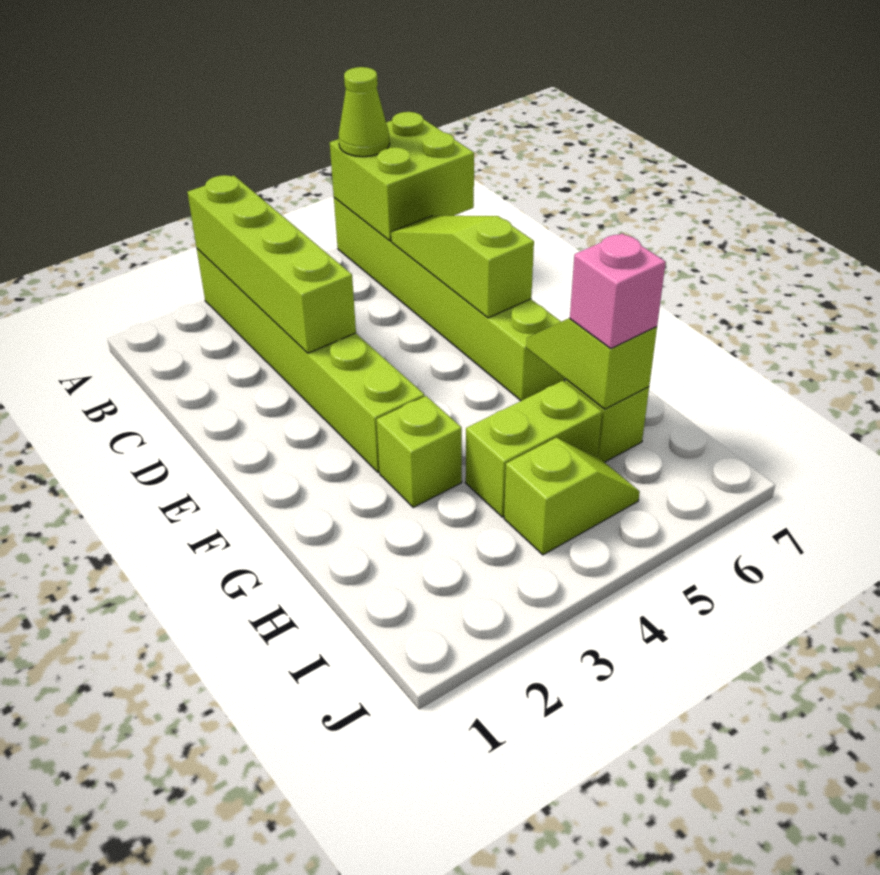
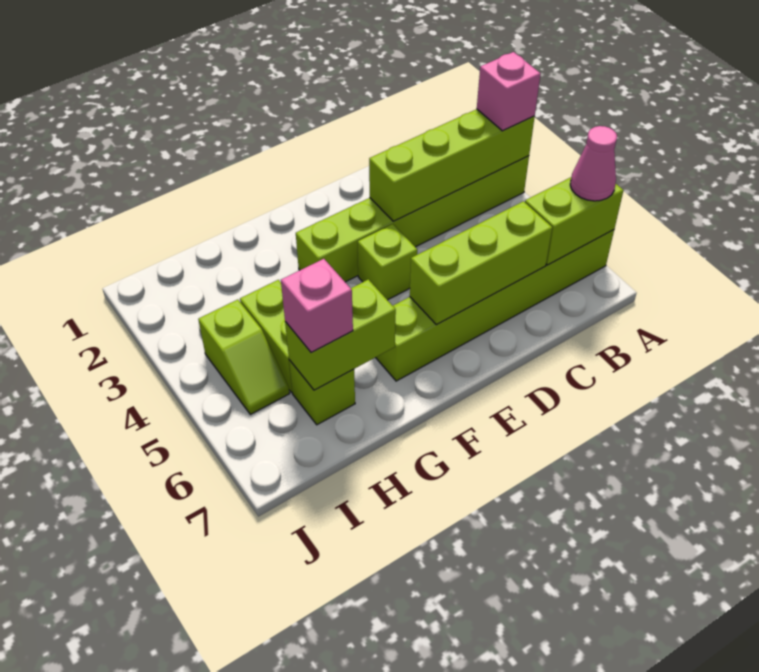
none -> pink 1x1 brick [477,52,541,131]
lime 2x2 brick [330,112,474,241] -> lime 1x2 brick [525,177,624,265]
lime 1x1 cone [339,67,390,157] -> pink 1x1 cone [570,126,617,201]
lime 1x3 slope [391,216,534,318] -> lime 1x3 brick [410,201,552,325]
lime 1x1 brick [376,396,462,507] -> lime 1x1 brick moved to [358,224,417,300]
lime 1x2 slope [526,318,657,409] -> lime 1x2 brick [285,279,396,390]

